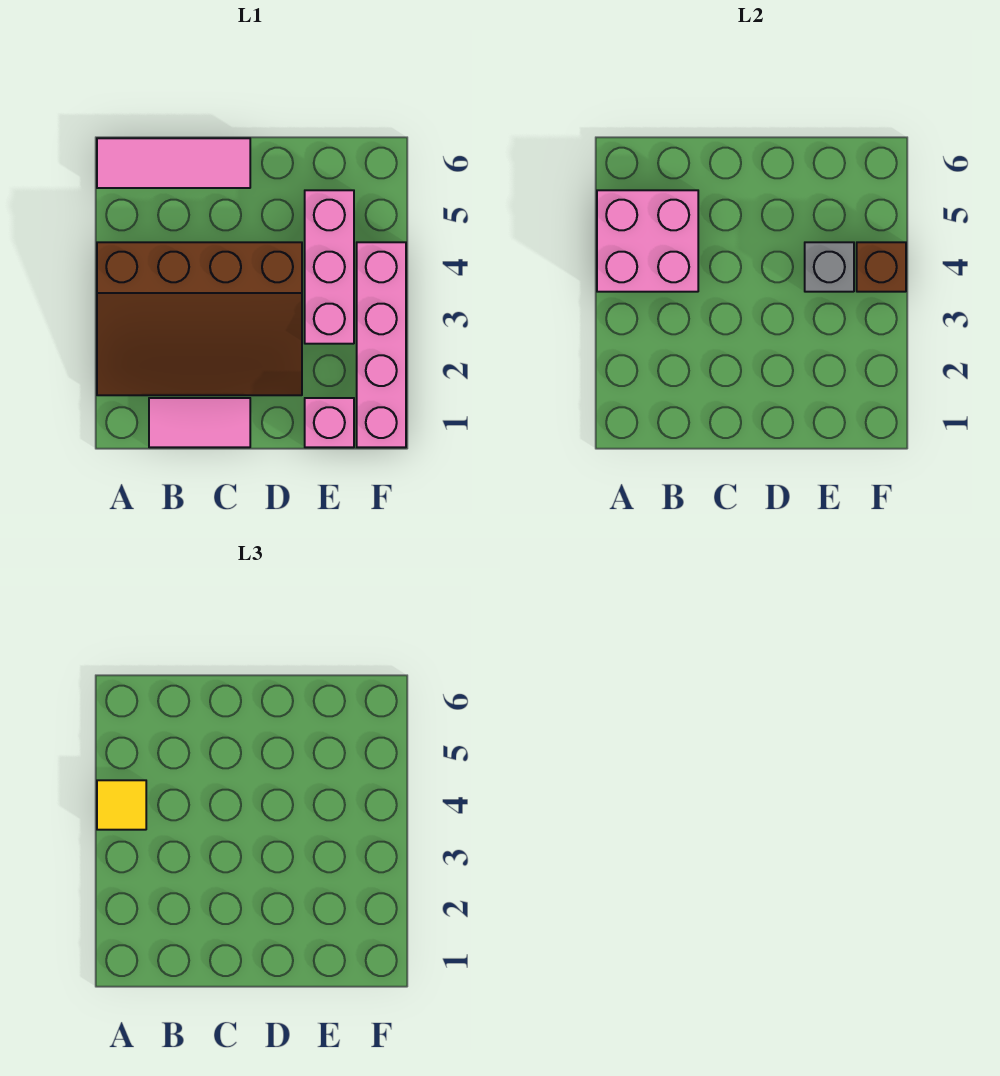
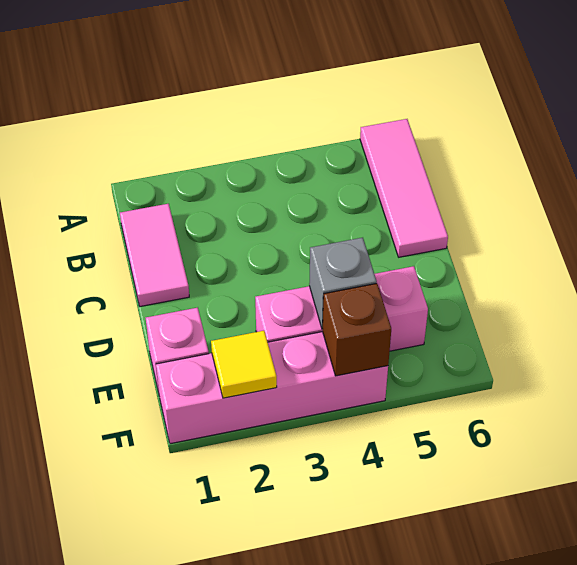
brown 3x4 slope [97,242,302,395] -> none
pink 2x2 brick [597,190,698,292] -> none
yellow 1x1 tile [97,780,146,830] -> yellow 1x1 tile moved to [211,331,277,398]

